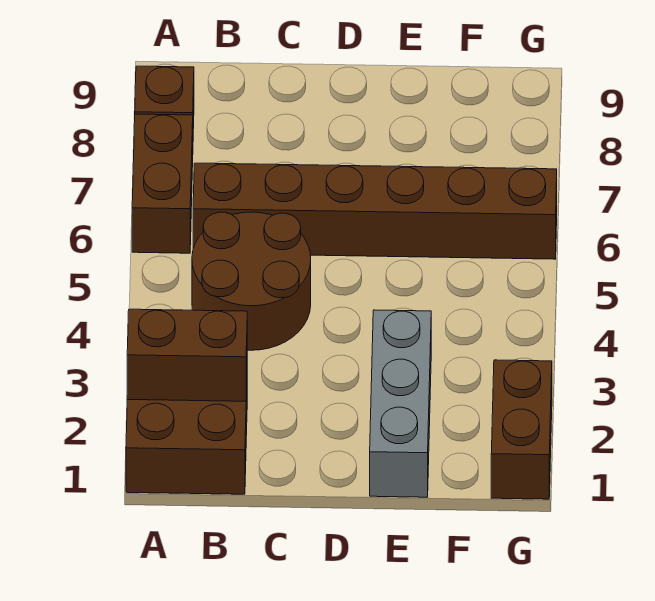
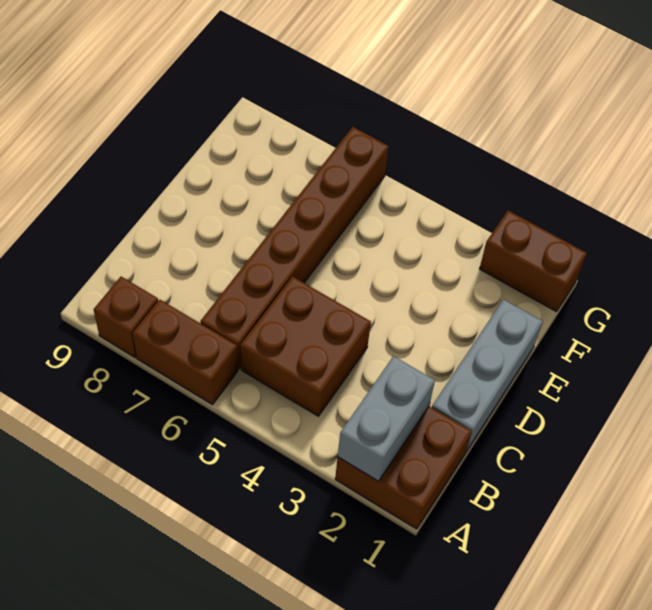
brown 1x2 brick [127,309,247,401] -> grey 1x2 brick [338,356,435,481]
brown 2x2 round brick [192,212,311,350] -> brown 2x2 brick [240,277,371,416]
grey 1x3 brick [370,310,431,497] -> grey 1x3 brick turned to [432,299,543,452]

